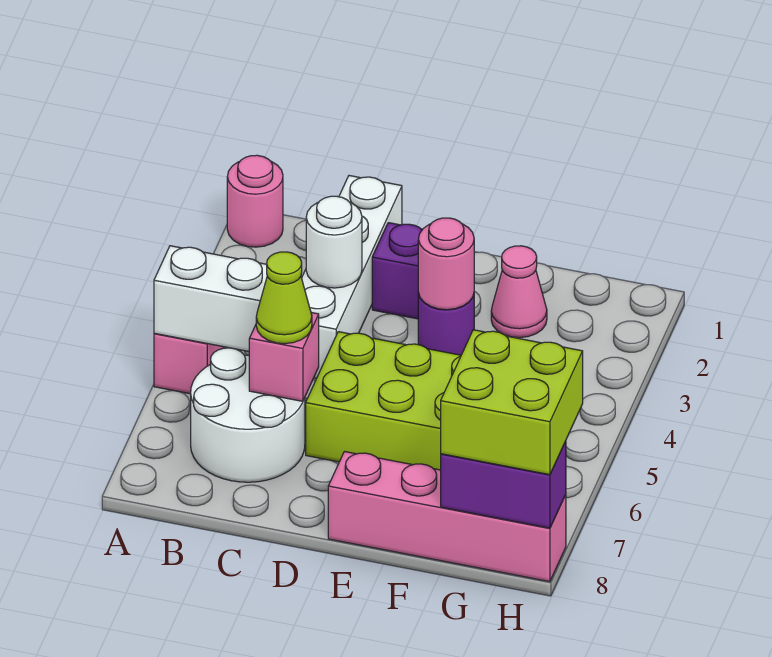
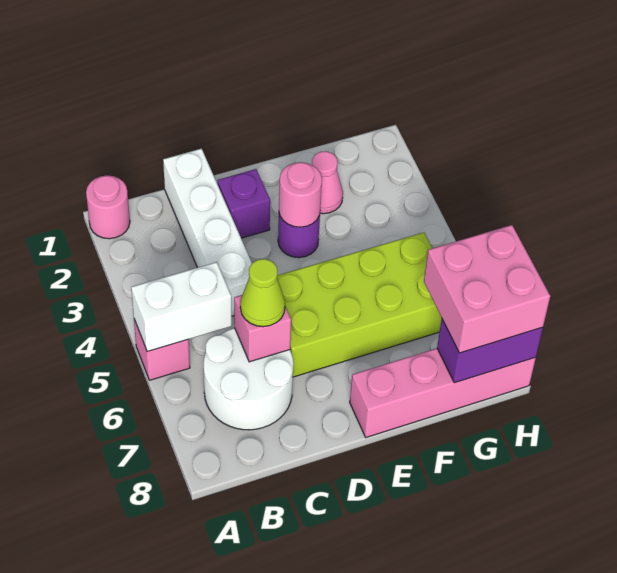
white 1x1 round brick [306,196,362,288] -> none
lime 2x2 brick [441,330,583,475] -> pink 2x2 brick [424,225,550,353]

